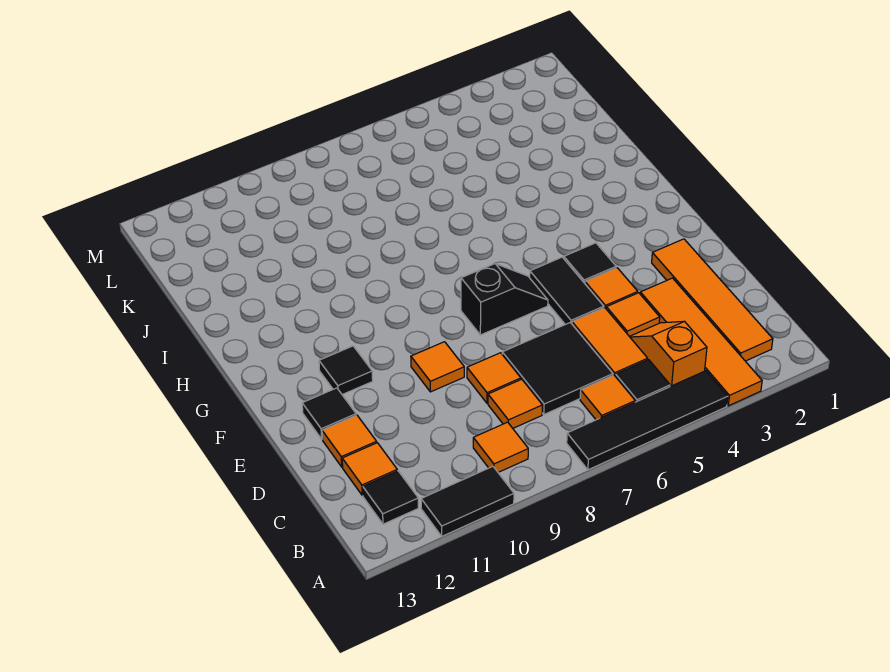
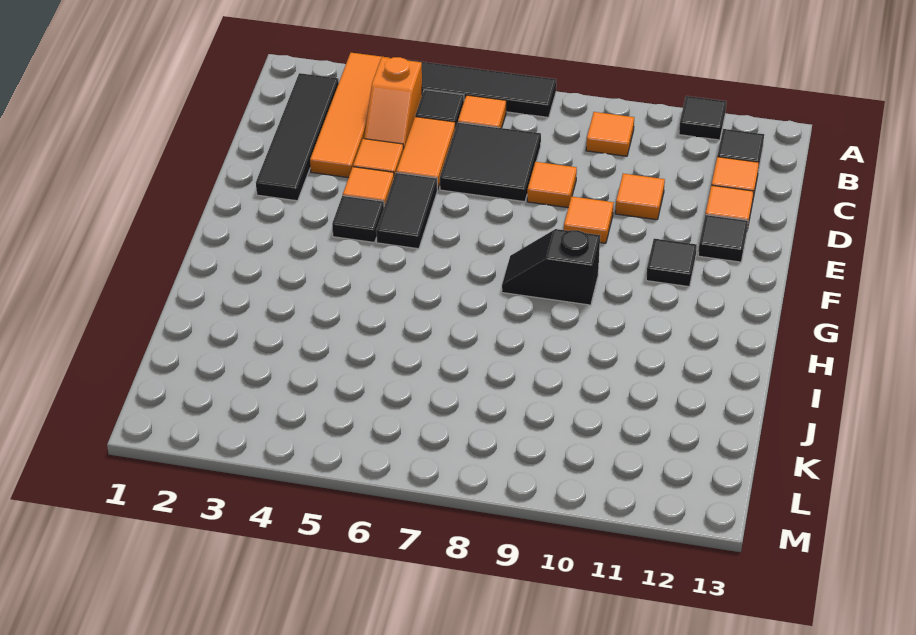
black 1x2 tile [421,467,514,536] -> black 1x1 tile [679,96,726,140]
orange 1x4 tile [652,239,773,361] -> black 1x4 tile [256,73,339,201]
orange 1x1 tile [488,379,542,428] -> orange 1x1 tile moved to [615,174,665,220]
black 1x2 slope [461,264,548,335] -> black 1x2 slope moved to [502,229,600,305]

